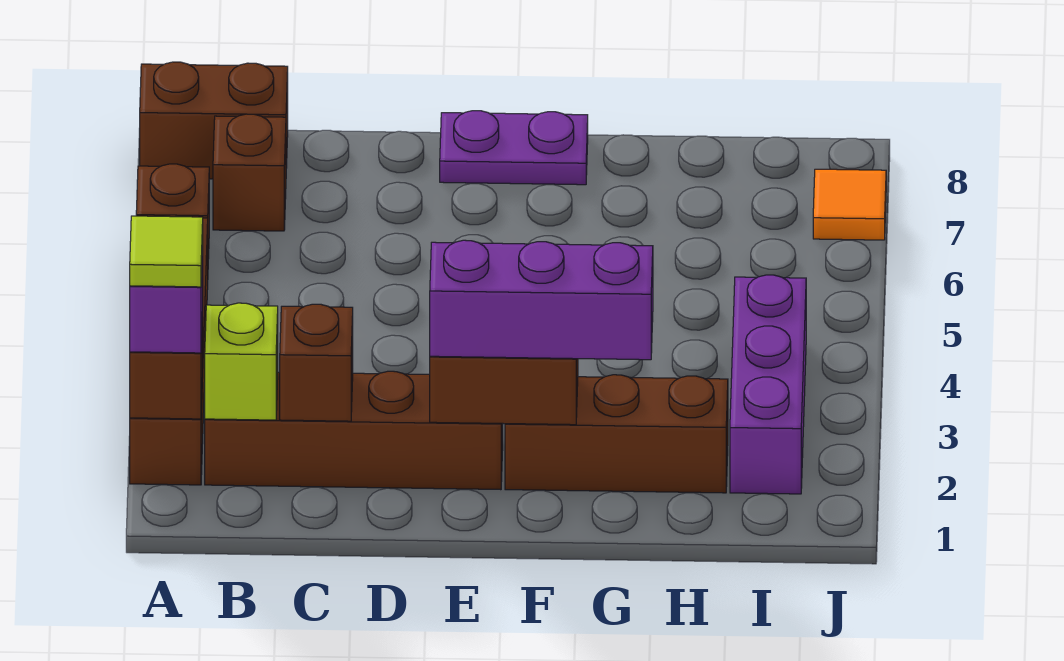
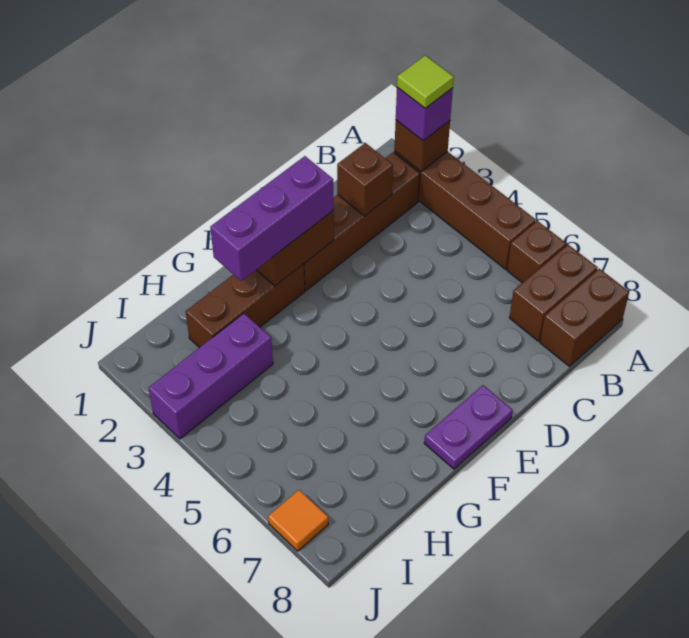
lime 1x1 brick [205,303,278,420] -> none
brown 1x1 brick [213,114,286,231] -> brown 1x2 brick [509,245,598,341]
purple 1x3 brick [730,275,806,494] -> purple 1x3 brick turned to [149,313,273,439]

